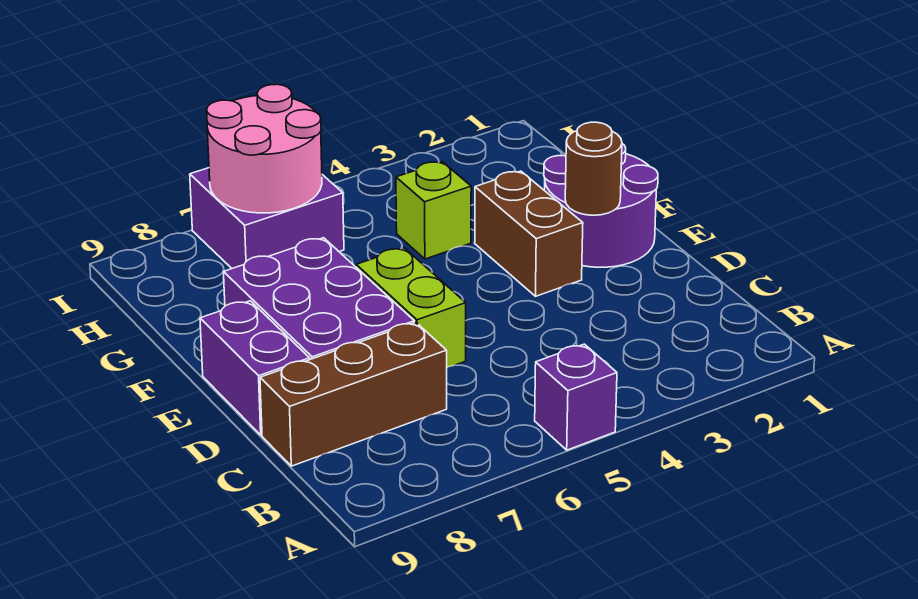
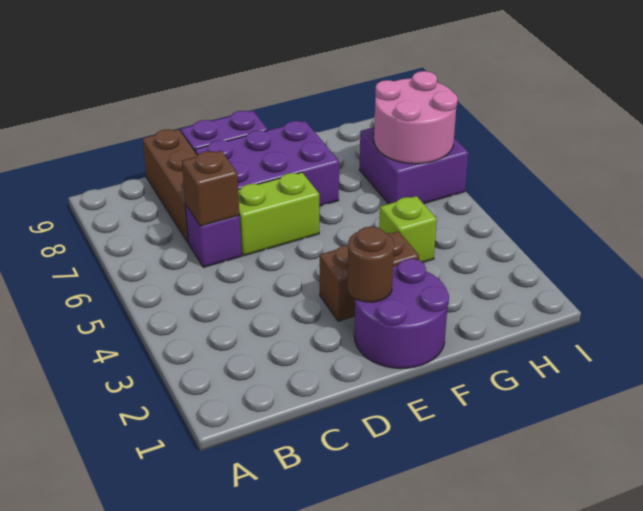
purple 1x1 brick [535,344,617,450] -> purple 1x1 brick moved to [185,204,241,267]
none -> brown 1x1 brick [182,151,239,226]

